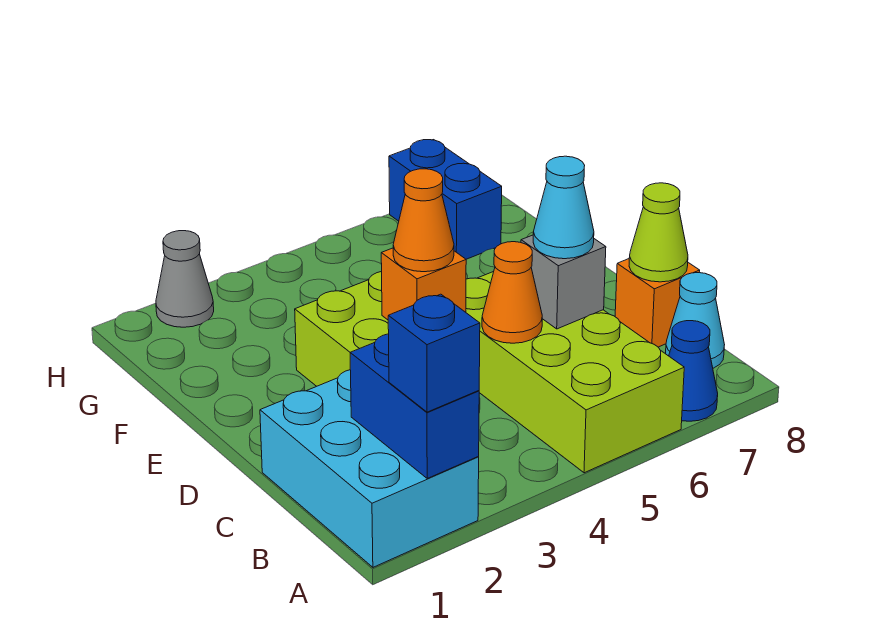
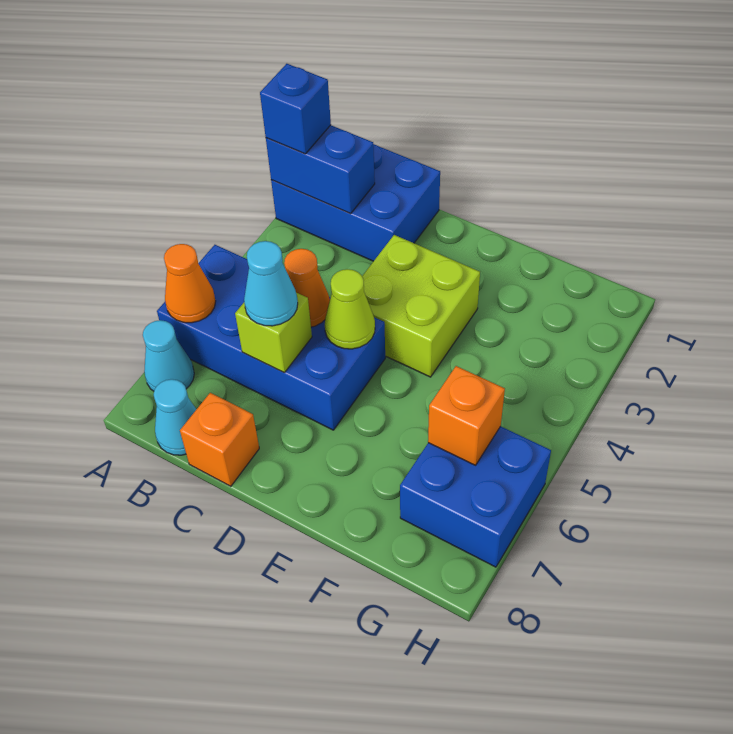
cyan 2x3 brick [260,370,479,567] -> blue 2x3 brick [271,144,440,261]
lime 2x4 brick [466,272,684,473] -> blue 2x4 brick [157,245,385,430]
blue 1x1 cone [669,321,718,421] -> cyan 1x1 cone [143,320,194,391]
grey 1x1 brick [521,235,606,329] -> lime 1x1 brick [235,293,312,372]
lime 1x1 cone [629,183,688,282] -> lime 1x1 cone moved to [325,269,375,349]
orange 1x1 brick [381,248,466,320] -> orange 1x1 brick moved to [428,366,505,465]
orange 1x1 cone [393,169,454,272] -> orange 1x1 cone moved to [164,244,216,323]
blue 1x2 brick [389,140,502,259] -> blue 2x2 brick [400,426,551,567]
grey 1x1 cone [156,231,214,327] -> none

